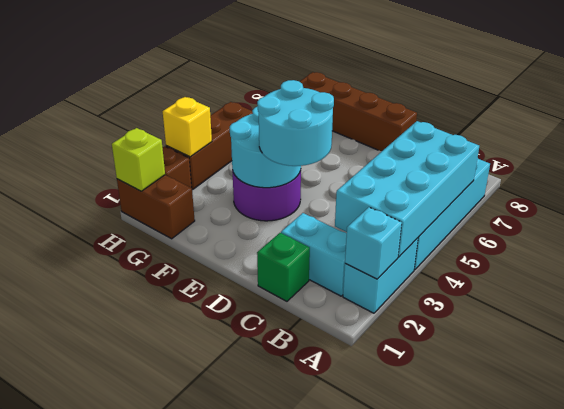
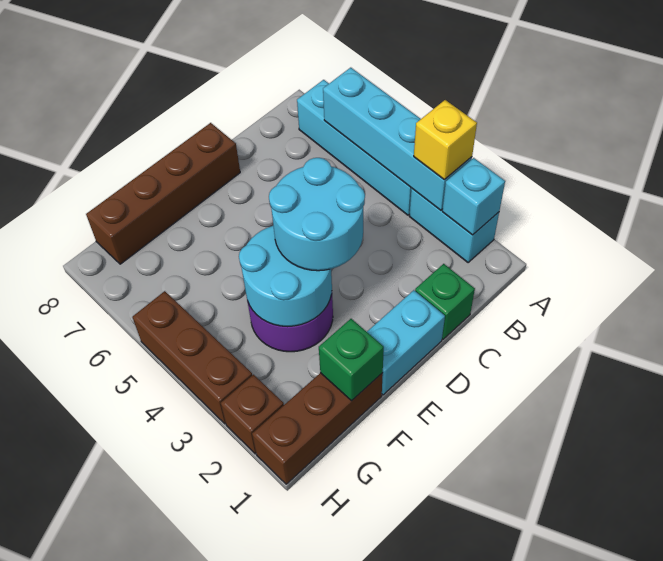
cyan 2x4 brick [335,121,479,257] -> cyan 1x4 brick [323,68,472,210]
cyan 1x2 brick [281,213,347,296] -> cyan 1x2 brick moved to [367,290,445,395]
none -> green 1x1 brick [319,319,384,401]
brown 1x2 brick [117,175,195,239] -> brown 1x3 brick [252,373,383,484]
lime 1x1 brick [112,128,165,191] -> none
yellow 1x1 brick [163,97,212,157] -> yellow 1x1 brick moved to [414,100,477,180]

